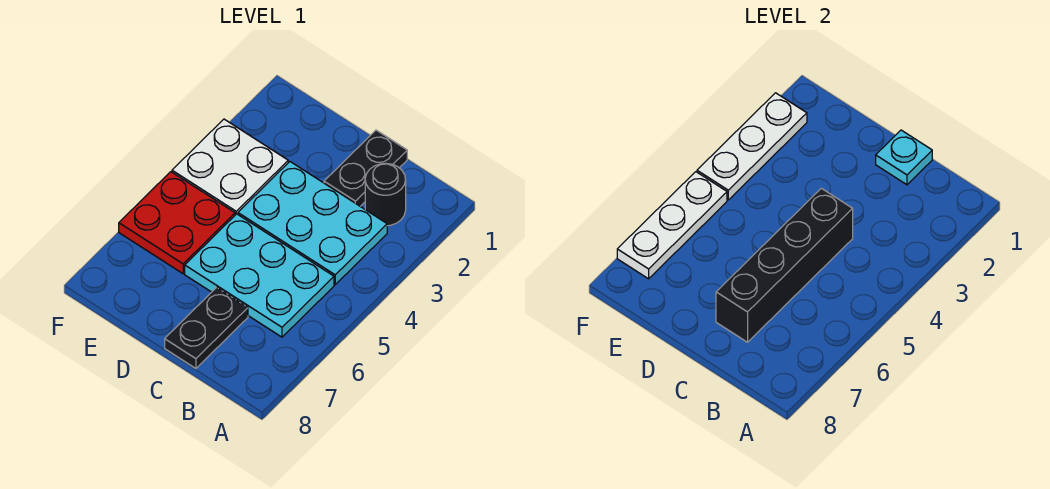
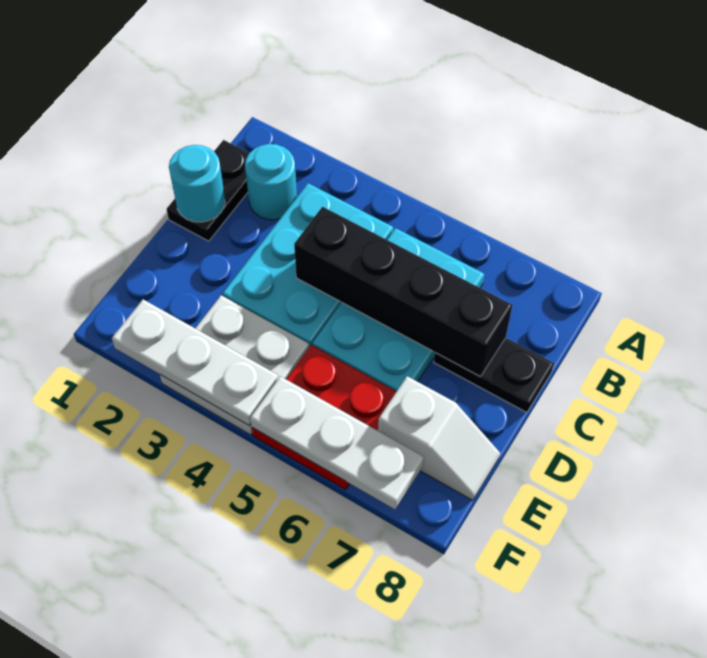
black 1x1 round brick [365,163,406,226] -> cyan 1x1 round brick [245,144,297,220]
black 1x2 plate [324,130,407,206] -> black 1x2 plate turned to [167,140,249,241]
cyan 1x1 plate [876,130,932,185] -> cyan 1x1 round brick [169,145,225,222]
none -> white 1x2 slope [378,376,500,500]

